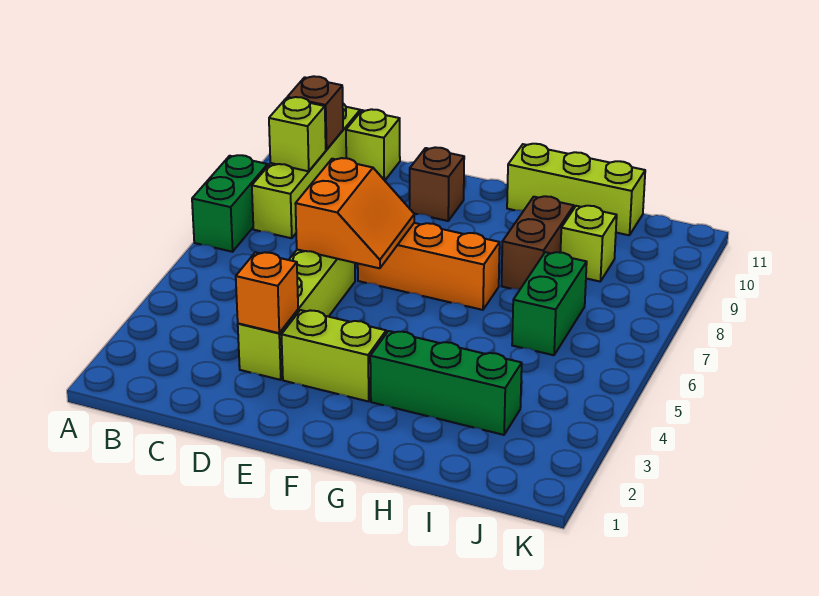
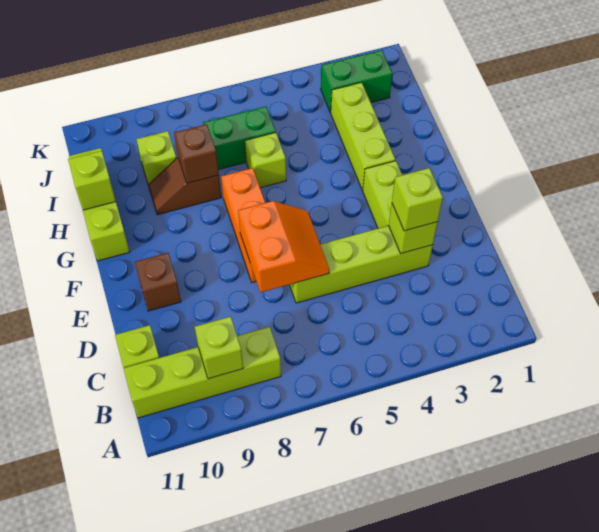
green 1x2 brick [192,155,268,252] -> green 1x2 brick moved to [321,50,393,113]
brown 1x1 brick [287,76,343,150] -> brown 1x1 brick moved to [174,124,219,183]
orange 1x1 brick [236,252,298,333] -> lime 1x1 brick [389,204,438,254]
none -> lime 1x1 brick [392,168,443,231]
orange 2x2 slope [295,158,414,268] -> orange 2x2 slope turned to [238,201,330,292]
green 1x3 brick [370,331,522,435] -> lime 1x3 brick [331,82,395,190]
none -> lime 1x1 brick [245,133,286,188]
brown 1x2 brick [502,196,574,289] -> brown 1x2 slope [149,158,221,215]
none -> lime 1x1 brick [68,151,116,210]

